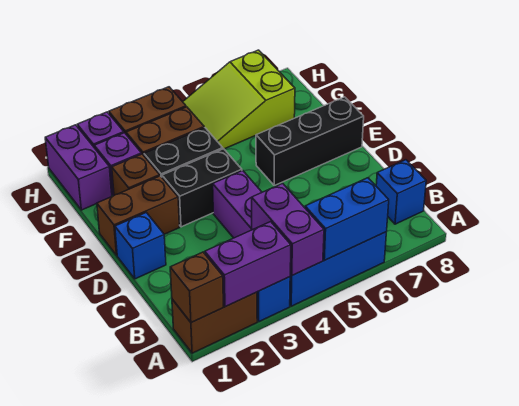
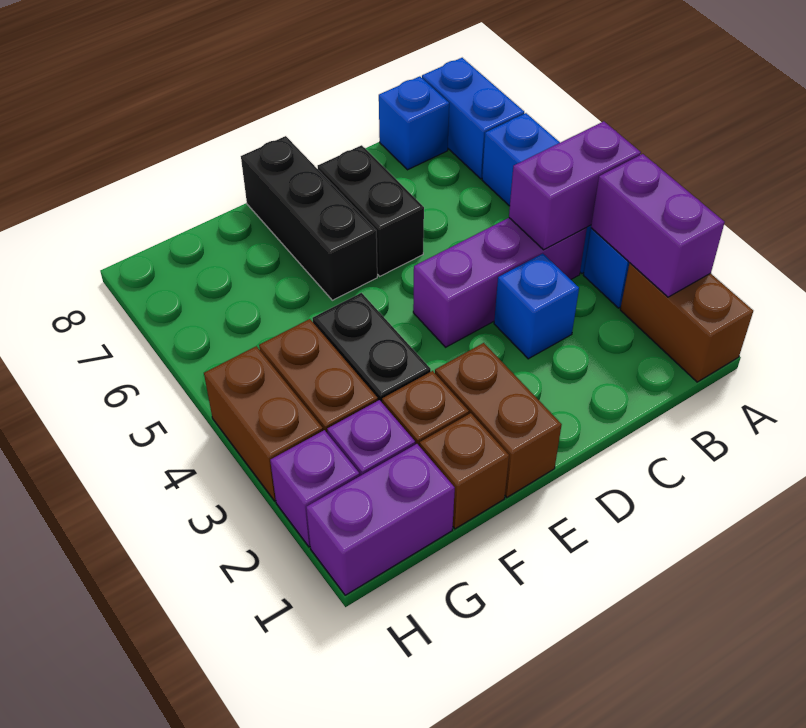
brown 1x1 brick [170,252,223,323] -> brown 1x1 brick moved to [420,413,509,529]
blue 1x2 brick [305,178,389,260] -> blue 1x2 brick moved to [422,58,524,179]
blue 1x1 brick [115,213,166,279] -> blue 1x1 brick moved to [494,254,579,359]
black 1x2 brick [162,149,242,227] -> black 1x2 brick moved to [318,145,424,276]
lime 2x3 slope [183,50,295,149] -> none

